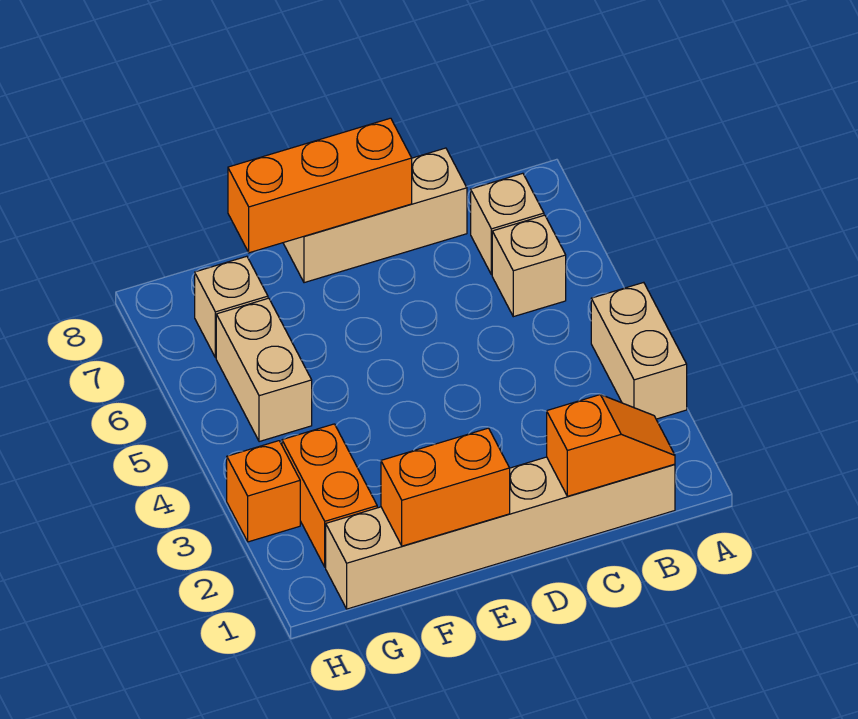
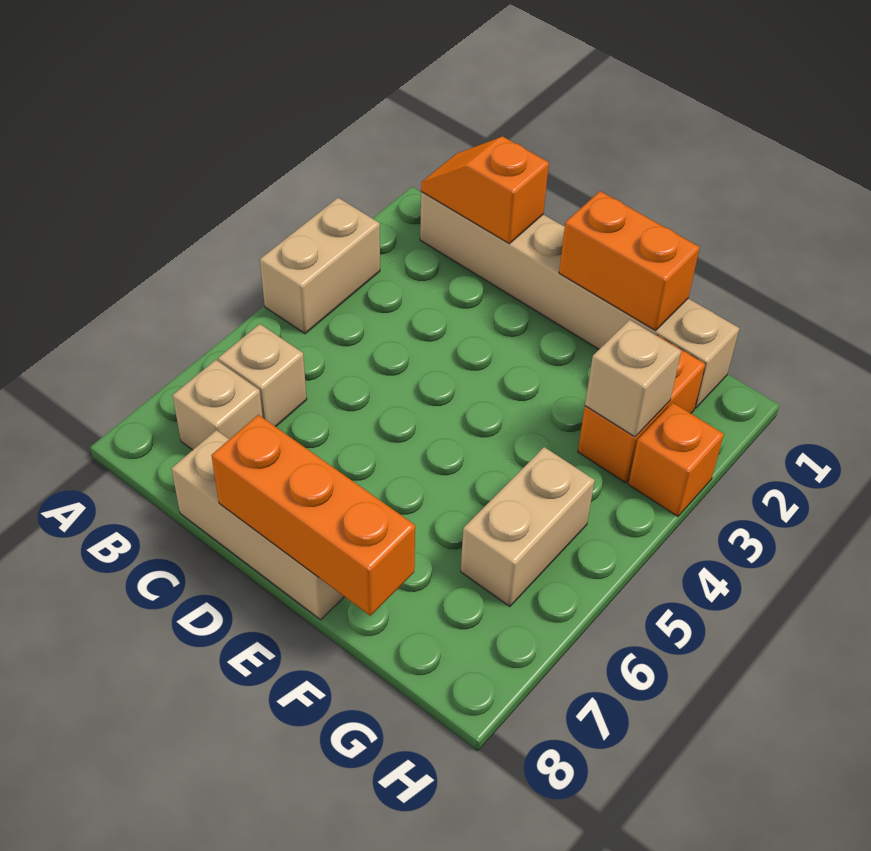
tan 1x1 brick [195,256,268,358] -> tan 1x1 brick moved to [585,320,681,437]

